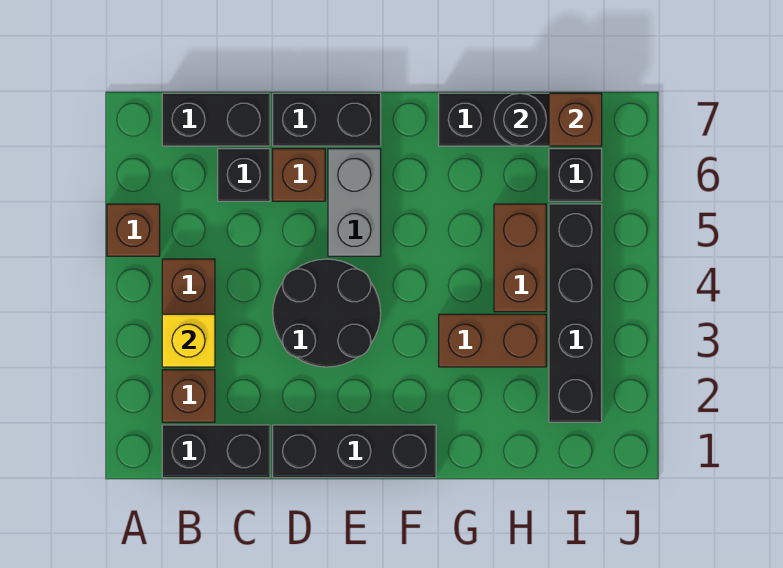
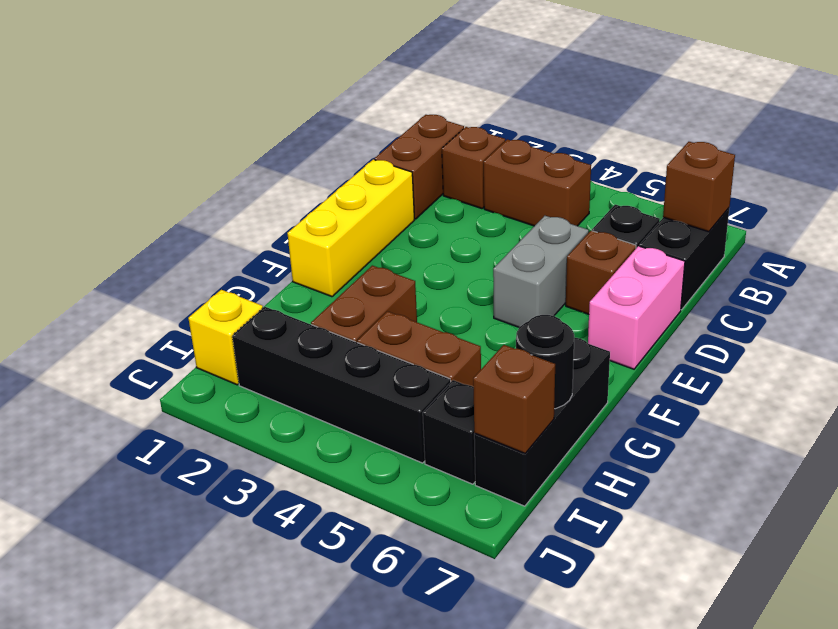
brown 1x1 brick [107,204,160,256] -> brown 1x1 brick moved to [663,142,735,232]
black 1x2 brick [162,425,270,478] -> brown 1x2 brick [375,115,464,219]
yellow 1x1 brick [162,314,215,367] -> yellow 1x1 brick moved to [188,290,263,385]
black 1x3 brick [273,425,436,478] -> yellow 1x3 brick [287,160,414,297]
black 2x2 round brick [273,259,381,367] -> none
black 1x2 brick [273,93,381,146] -> pink 1x2 brick [588,246,685,369]
grey 1x2 brick [328,149,381,256] -> grey 1x2 brick turned to [493,216,589,327]

